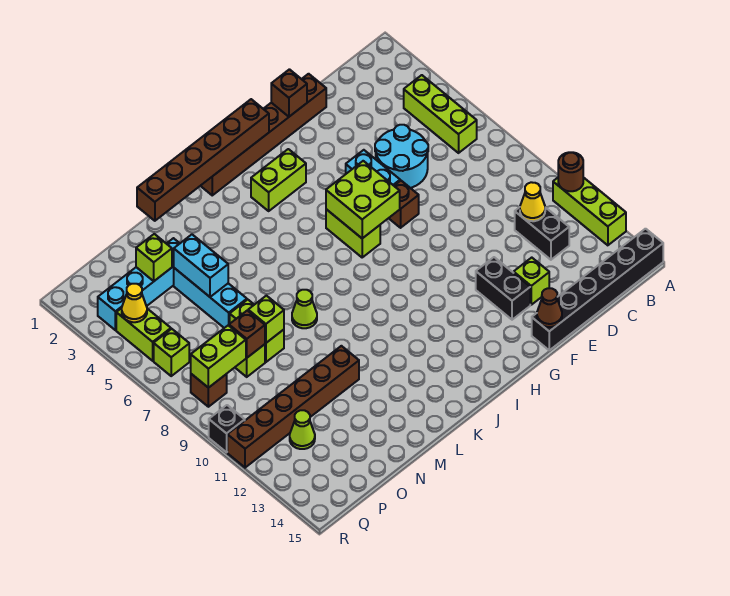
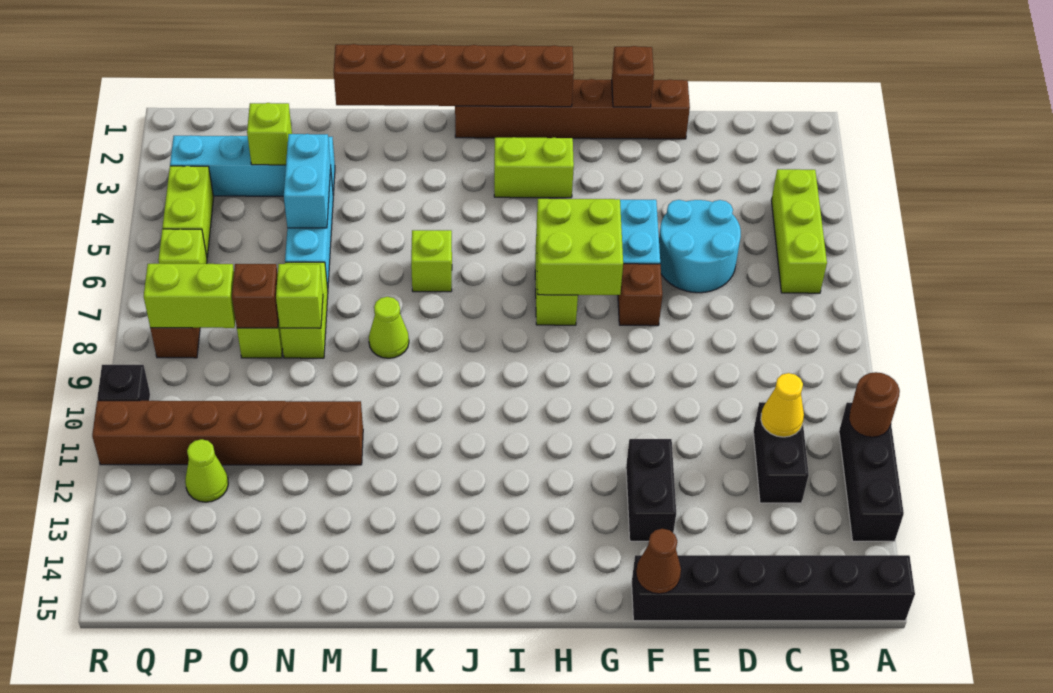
lime 1x3 brick [553,177,626,245] -> black 1x3 brick [839,403,904,541]
lime 1x1 brick [514,258,549,305] -> lime 1x1 brick moved to [411,230,452,292]
yellow 1x1 cone [122,284,147,322] -> none

